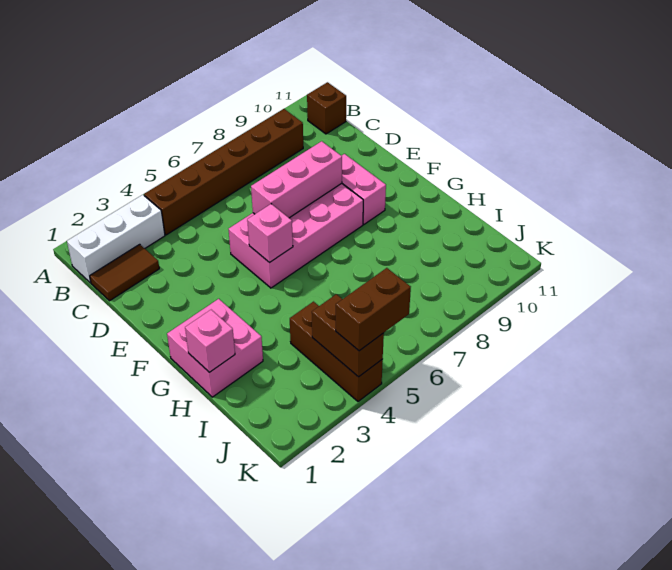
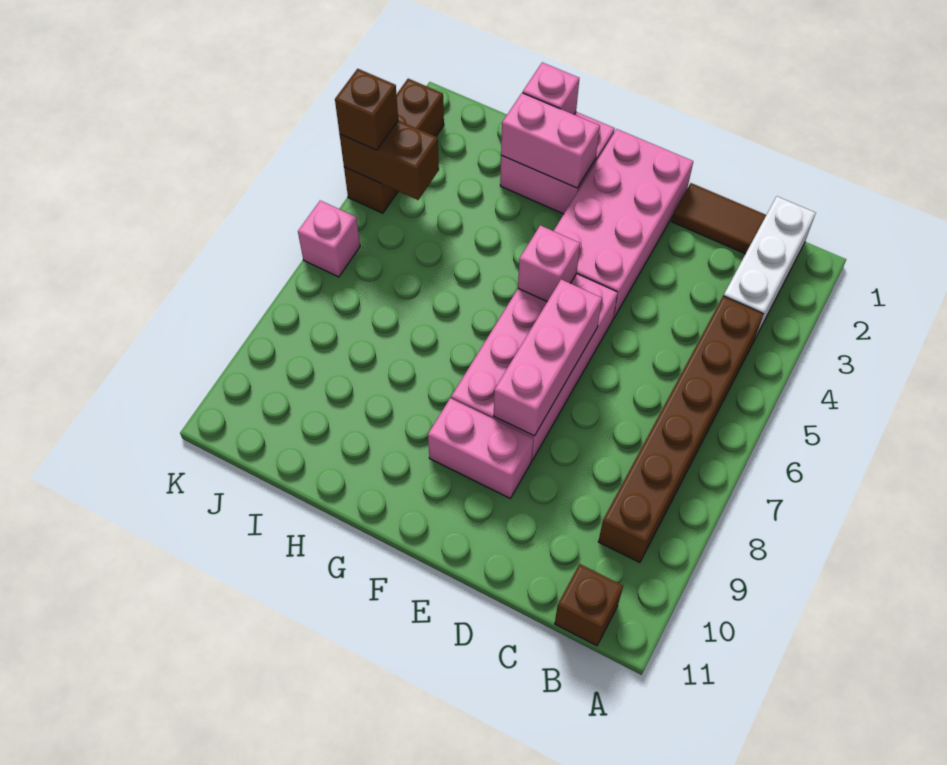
brown 1x2 tile [90,244,159,301] -> brown 1x2 tile turned to [672,183,766,254]
none -> pink 2x4 brick [554,129,693,318]
none -> pink 1x2 brick [501,93,600,188]
brown 1x3 brick [290,302,383,401] -> brown 1x3 brick turned to [344,79,444,213]
brown 1x2 brick [336,268,411,351] -> brown 1x1 brick [335,69,398,150]
none -> pink 1x1 brick [298,201,360,277]

